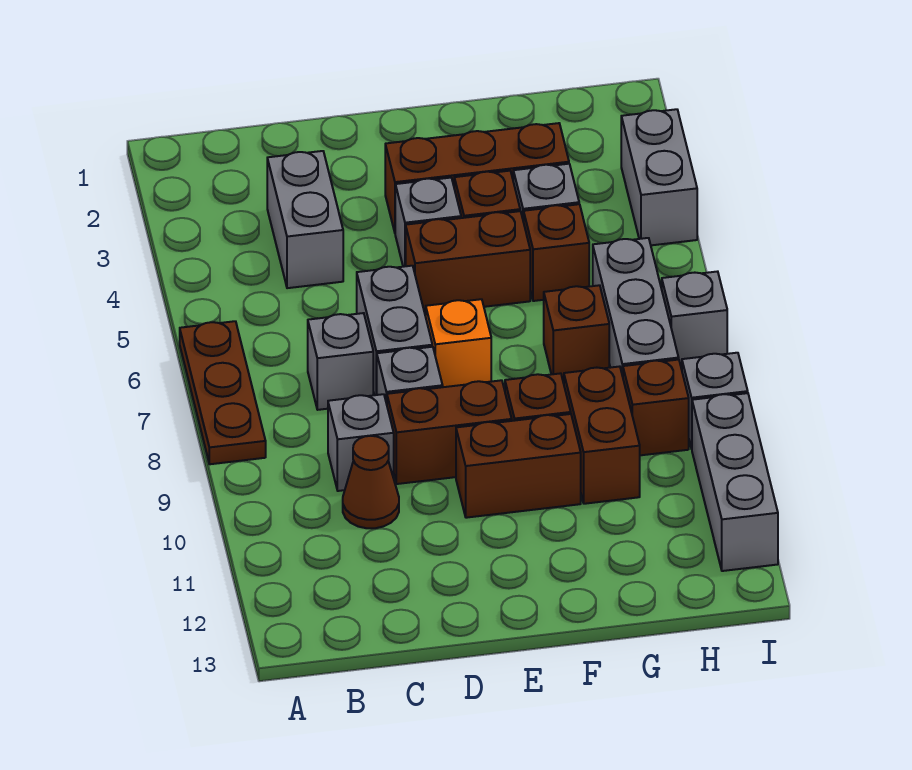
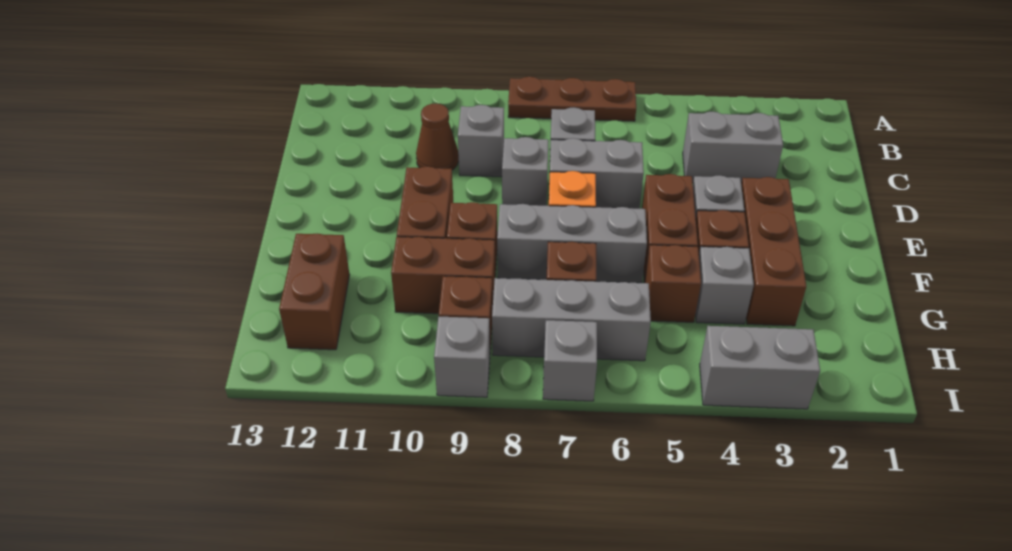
brown 1x2 brick [387,380,512,484] -> brown 1x2 brick moved to [279,234,350,350]
grey 1x3 brick [692,393,778,571] -> grey 1x3 brick moved to [497,204,647,283]

